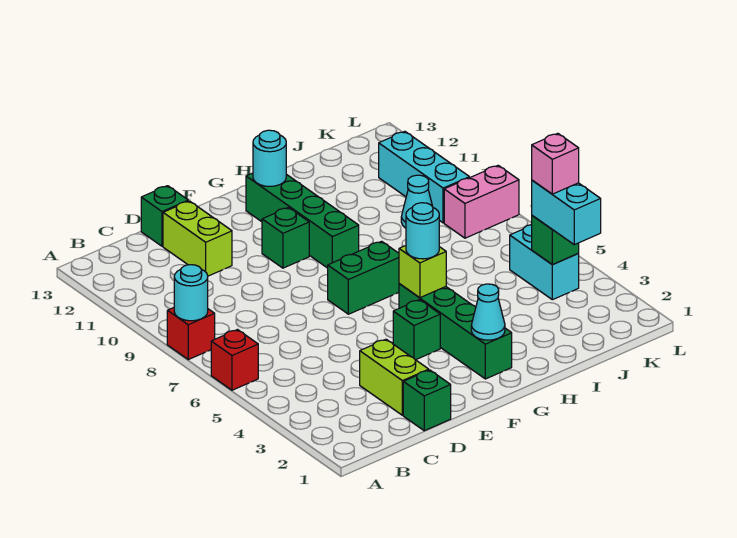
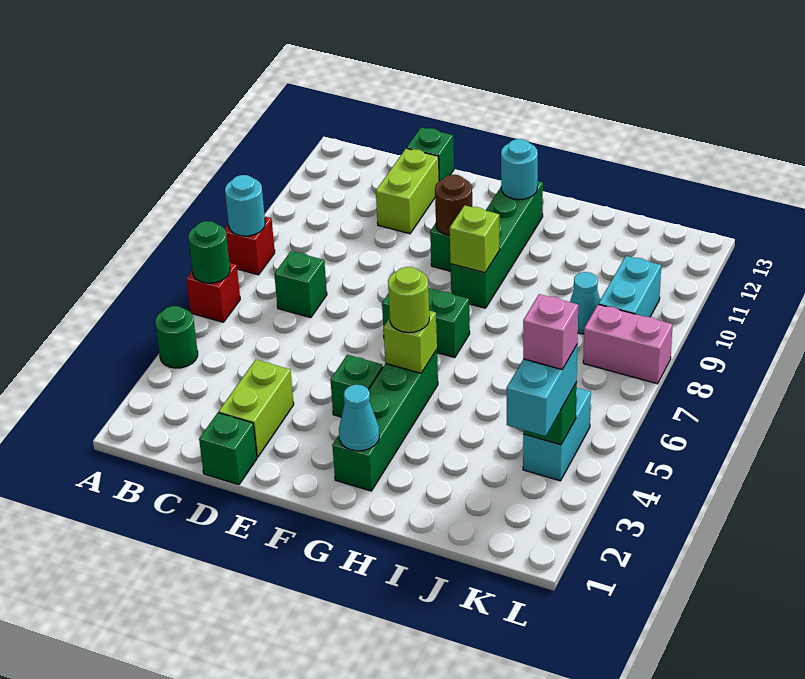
none -> green 1x1 round brick [155,306,198,368]
none -> green 1x1 round brick [188,221,230,283]
none -> green 1x1 brick [274,251,327,318]
none -> brown 1x1 round brick [435,175,472,236]
cyan 1x1 round brick [406,203,439,259] -> lime 1x1 round brick [388,267,429,333]
none -> lime 1x1 brick [450,205,500,273]
cyan 1x3 brick [379,131,469,223] -> cyan 1x2 brick [599,256,661,317]

